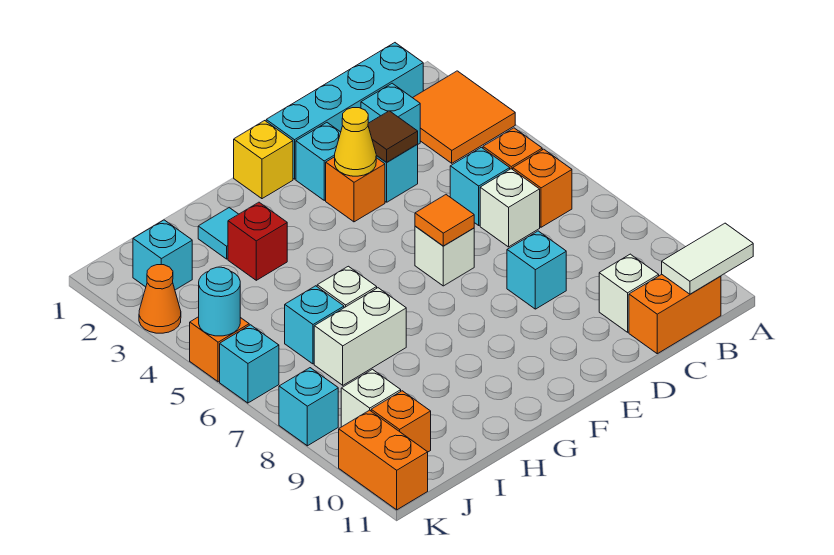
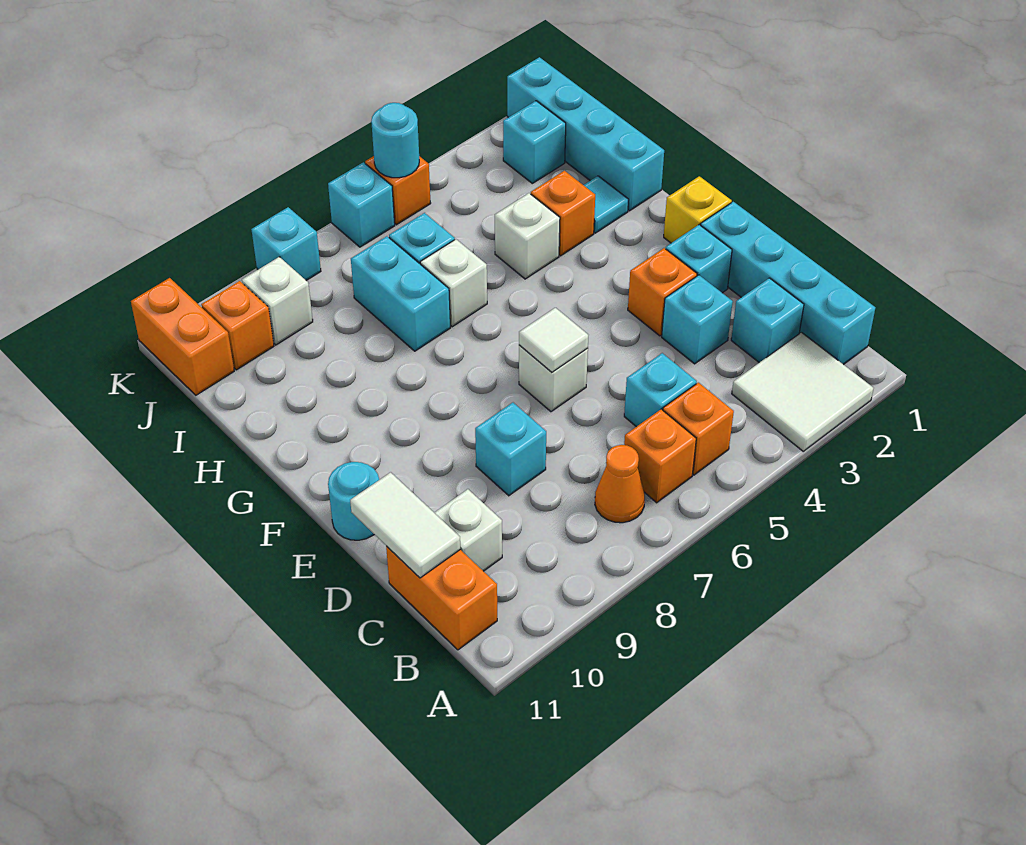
orange 2x2 tile [413,71,515,163] -> white 2x2 tile [732,332,874,451]
white 1x2 tile [662,223,753,294] -> white 1x2 tile moved to [350,472,460,578]
white 1x1 brick [480,169,540,247] -> white 1x1 brick moved to [495,193,560,279]
brown 1x1 tile [368,111,418,162] -> none
yellow 1x1 cone [335,108,376,176] -> none
orange 1x1 tile [415,195,474,246] -> white 1x1 tile [519,308,588,372]
none -> cyan 1x1 round brick [328,462,379,540]
none -> cyan 1x4 brick [507,57,664,211]
red 1x1 brick [228,202,287,280] -> orange 1x1 brick [531,171,595,256]
white 1x2 brick [314,288,406,385] -> cyan 1x2 brick [351,236,450,351]
orange 1x1 cone [139,265,181,333] -> orange 1x1 cone moved to [595,445,645,523]
orange 1x2 brick [339,410,428,510] -> orange 1x2 brick turned to [131,278,234,395]

